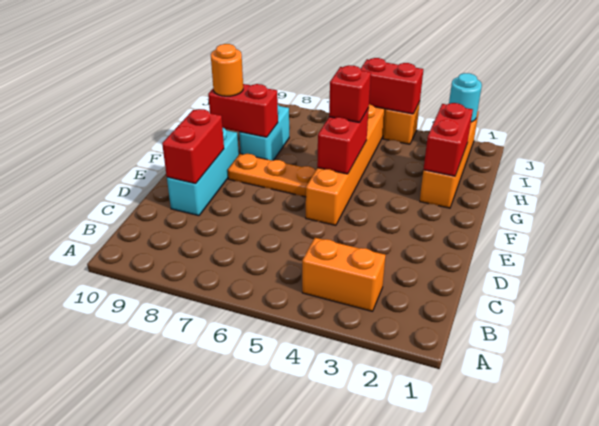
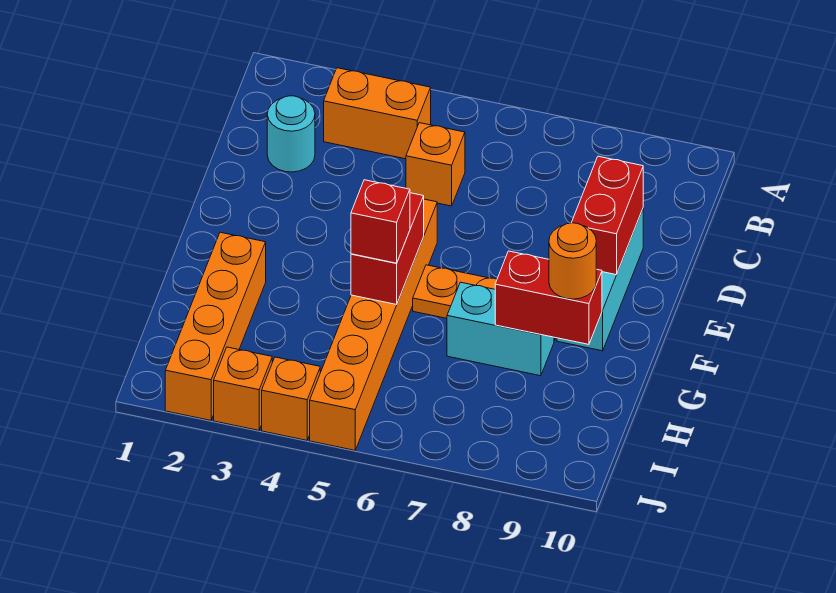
none -> orange 1x1 brick [406,123,465,206]
red 1x2 brick [423,103,473,176] -> none
cyan 1x2 brick [239,105,289,161] -> cyan 1x2 brick turned to [447,282,554,376]
cyan 1x1 round brick [449,73,482,122] -> cyan 1x1 round brick moved to [267,96,315,172]
none -> orange 1x1 brick [214,347,272,430]
red 1x2 brick [361,58,423,114] -> none

